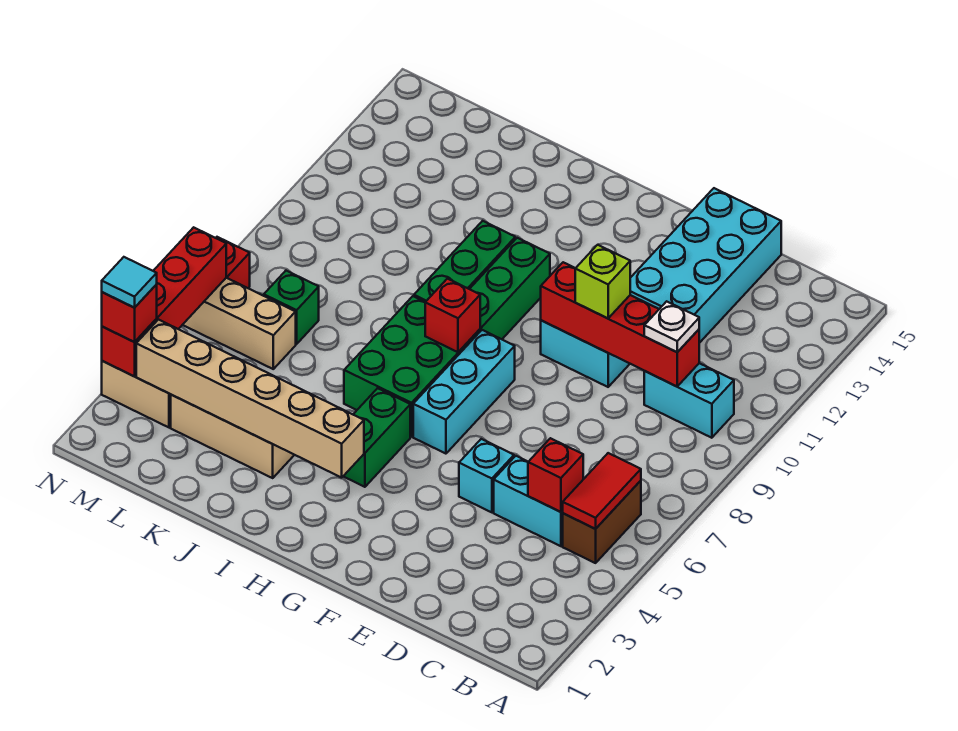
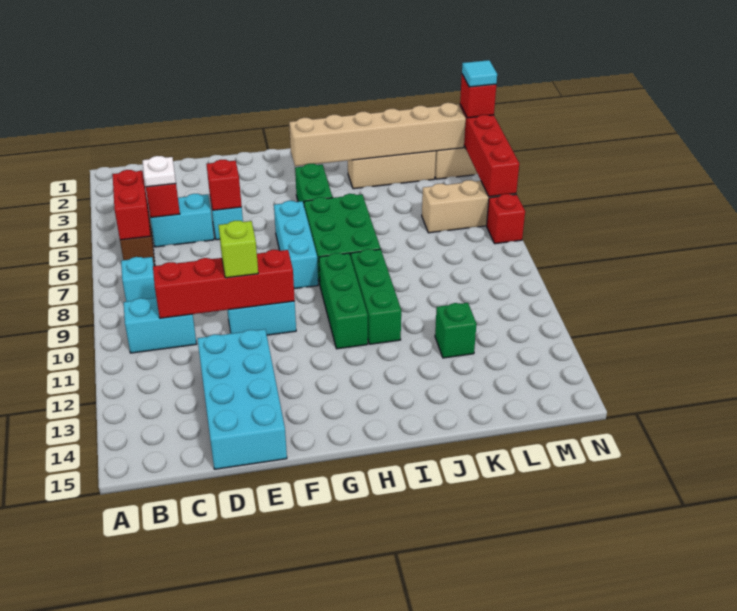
red 1x2 tile [563,453,641,529] -> red 1x2 brick [113,170,150,240]
none -> cyan 1x1 brick [121,257,156,302]
white 1x1 plate [644,301,699,352] -> white 1x1 plate moved to [143,156,176,187]
red 1x1 brick [425,279,480,352] -> red 1x1 brick moved to [206,159,242,210]
green 1x1 brick [264,271,319,344] -> green 1x1 brick moved to [435,303,476,358]

